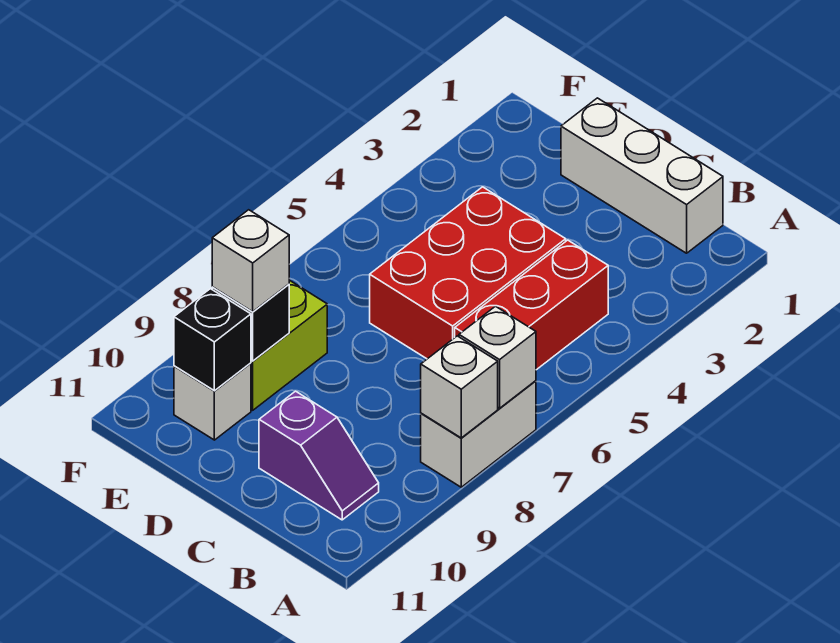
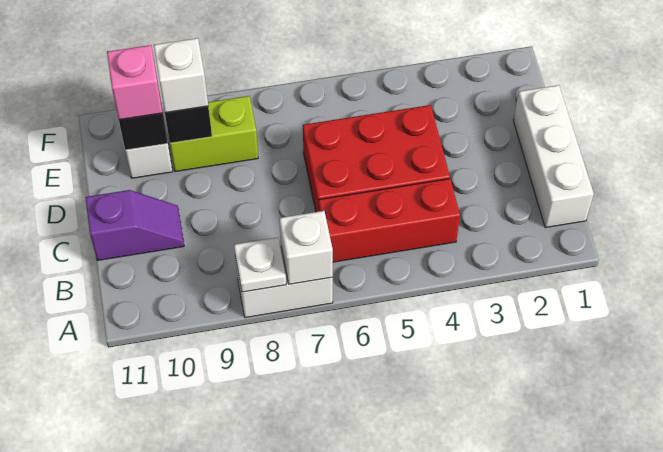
white 1x1 brick [421,336,498,438] -> white 1x1 plate [234,237,286,292]
purple 1x2 slope [259,391,379,520] -> purple 1x2 slope turned to [85,190,184,261]
none -> pink 1x1 brick [107,45,162,120]

